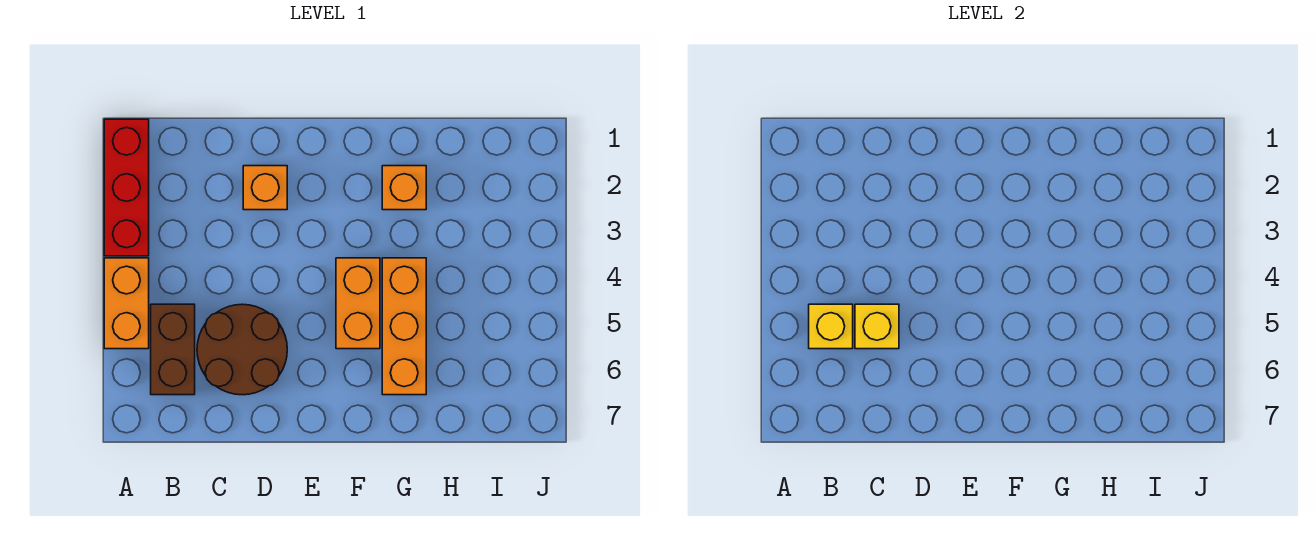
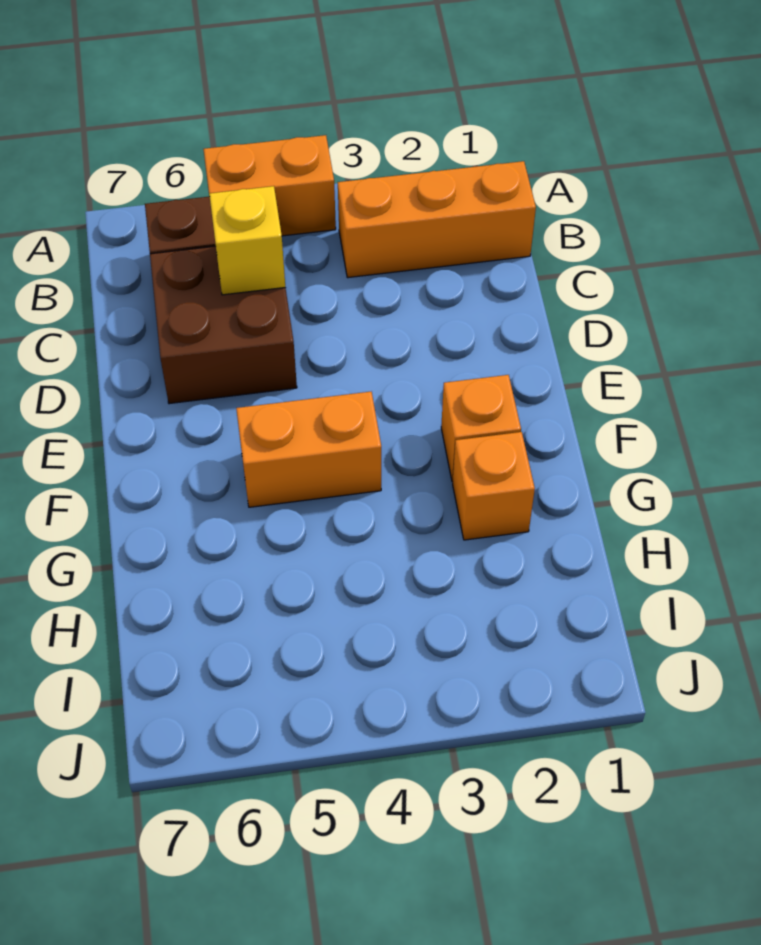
red 1x3 brick [104,119,149,256] -> none
yellow 1x1 brick [809,304,853,349] -> none
brown 2x2 round brick [197,304,287,395] -> brown 2x2 brick [150,246,297,404]
orange 1x1 brick [243,166,287,210] -> orange 1x1 brick moved to [441,375,521,482]
orange 1x3 brick [382,258,426,395] -> orange 1x3 brick moved to [338,161,536,278]

